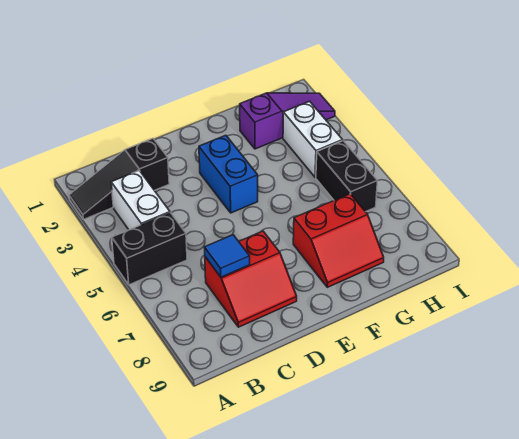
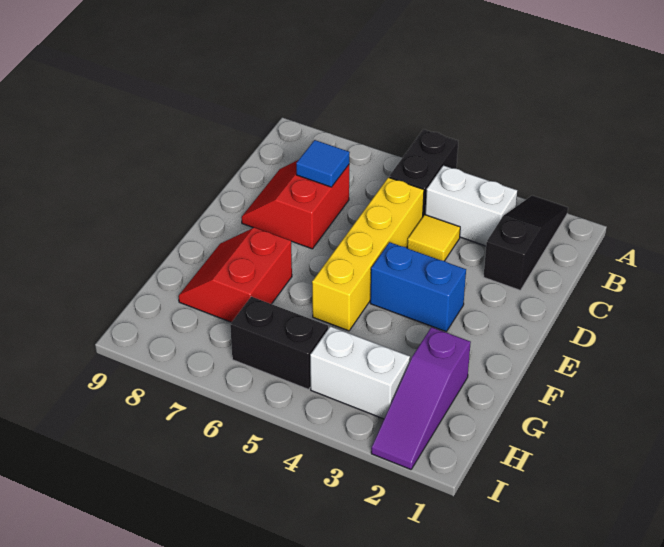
none -> yellow 1x1 tile [407,215,460,261]
none -> yellow 1x4 brick [312,177,424,331]

